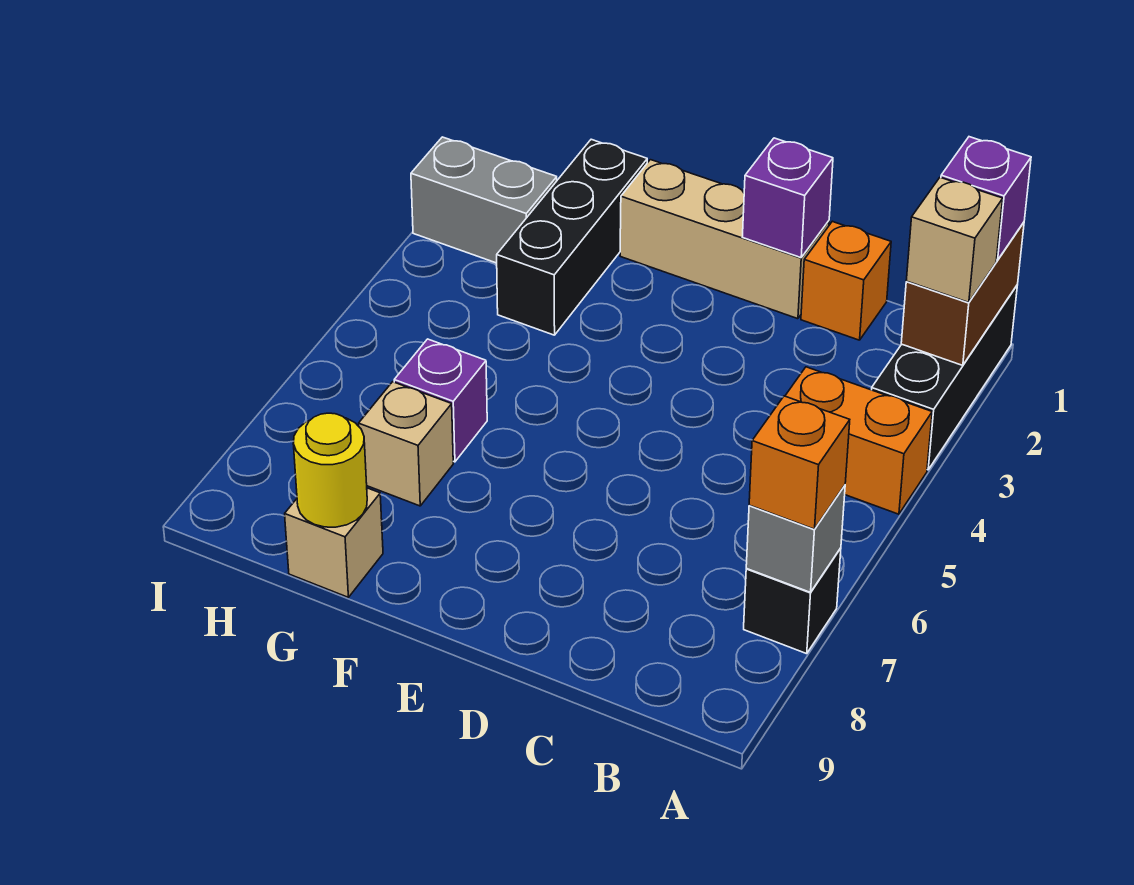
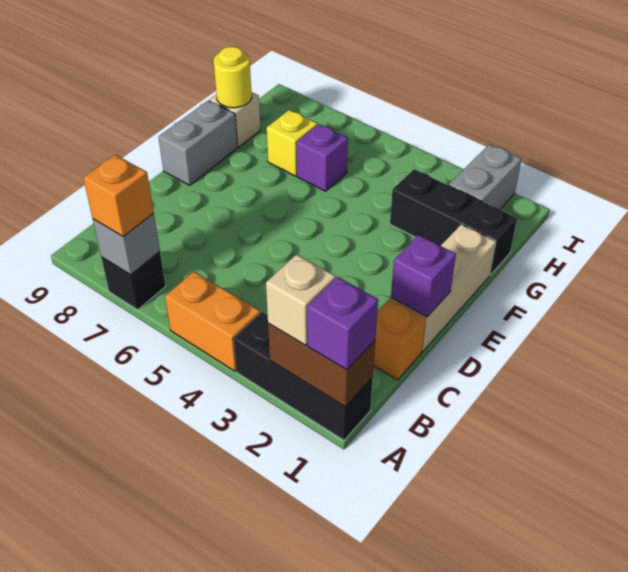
orange 1x2 brick [785,367,932,514] -> orange 1x2 brick turned to [165,272,260,371]
none -> grey 1x2 brick [159,100,238,185]
tan 1x1 brick [359,382,453,506] -> yellow 1x1 brick [267,110,317,176]

